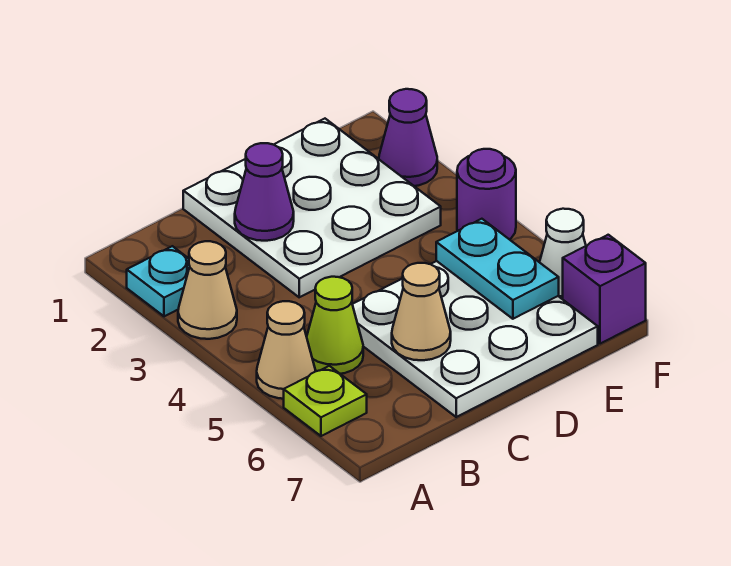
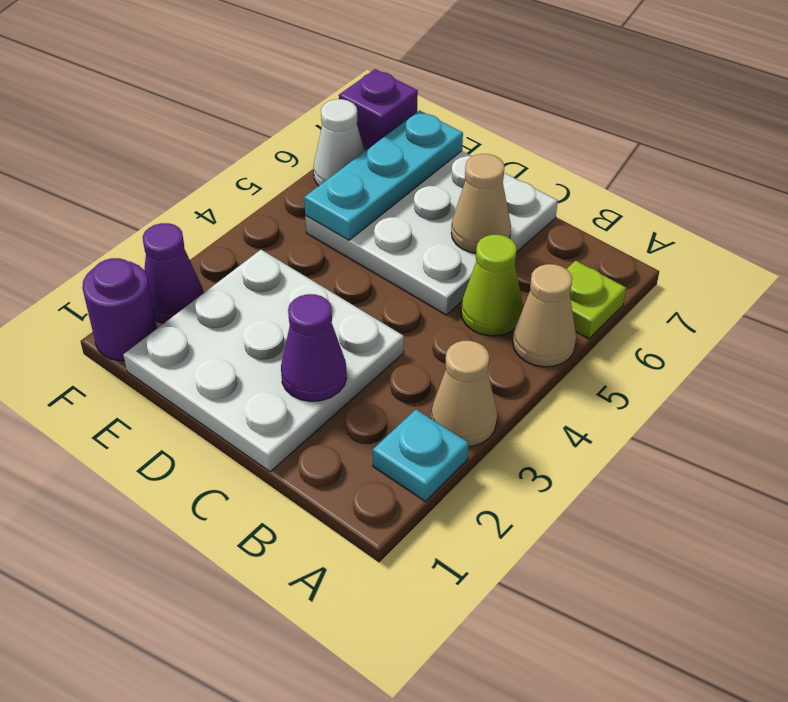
cyan 1x2 plate [436,219,559,319] -> cyan 1x3 plate [304,111,463,240]
purple 1x1 round brick [457,149,516,239] -> purple 1x1 round brick moved to [82,258,157,361]

